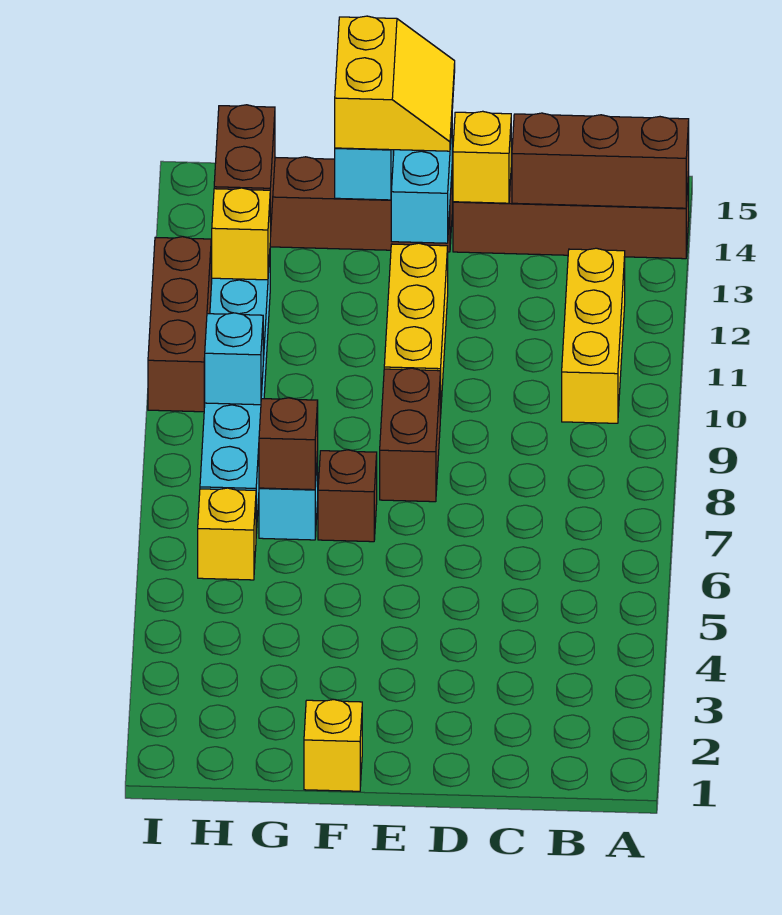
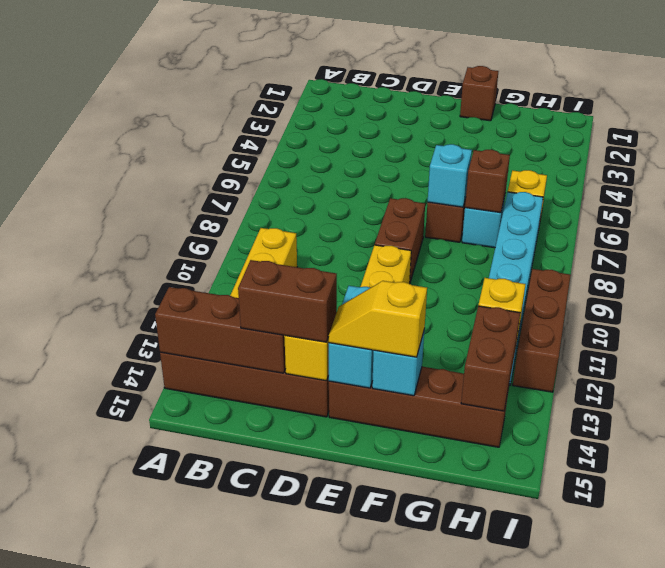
none -> brown 1x2 brick [238,260,337,342]
yellow 2x2 slope [335,16,455,151] -> yellow 1x2 slope [329,281,427,357]
yellow 1x1 brick [304,700,362,791] -> brown 1x1 brick [460,66,498,121]
cyan 1x1 brick [205,313,263,405] -> cyan 1x1 brick moved to [428,144,472,207]

